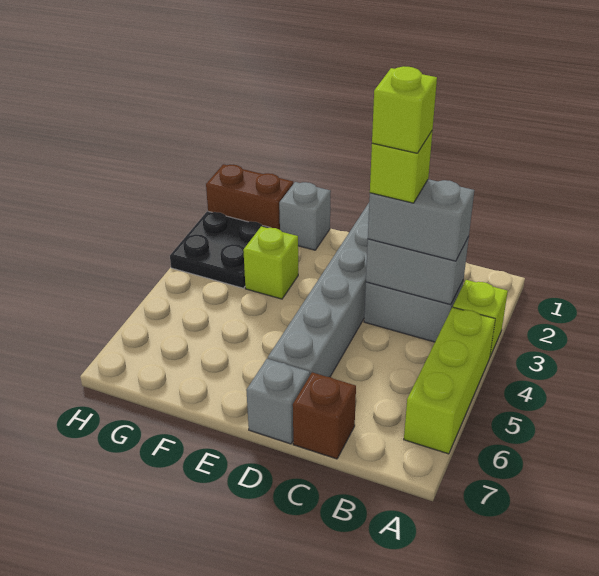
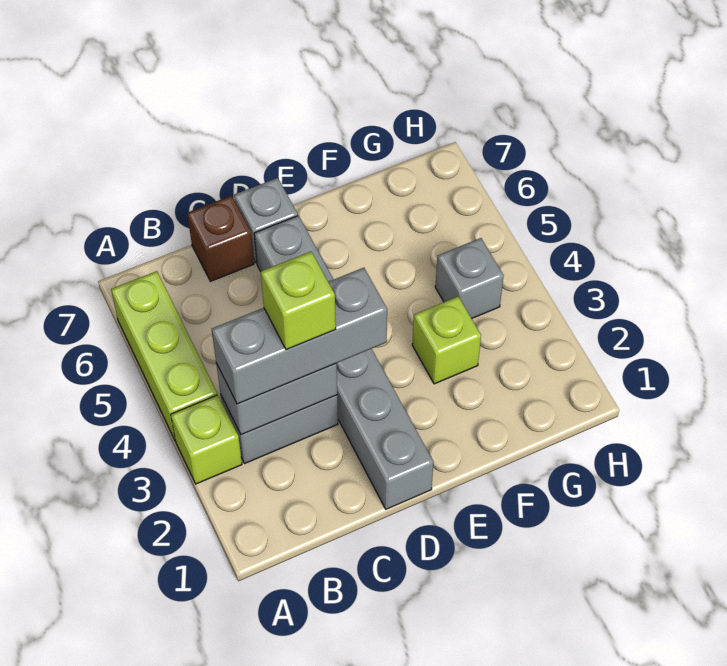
grey 1x2 brick [368,179,474,261] -> grey 1x3 brick [212,268,387,404]
lime 1x1 brick [372,66,437,153] -> none
grey 1x1 brick [279,182,331,250] -> grey 1x1 brick moved to [435,238,504,319]
brown 1x2 brick [206,164,293,230] -> none
black 2x2 plate [170,211,270,288] -> none

